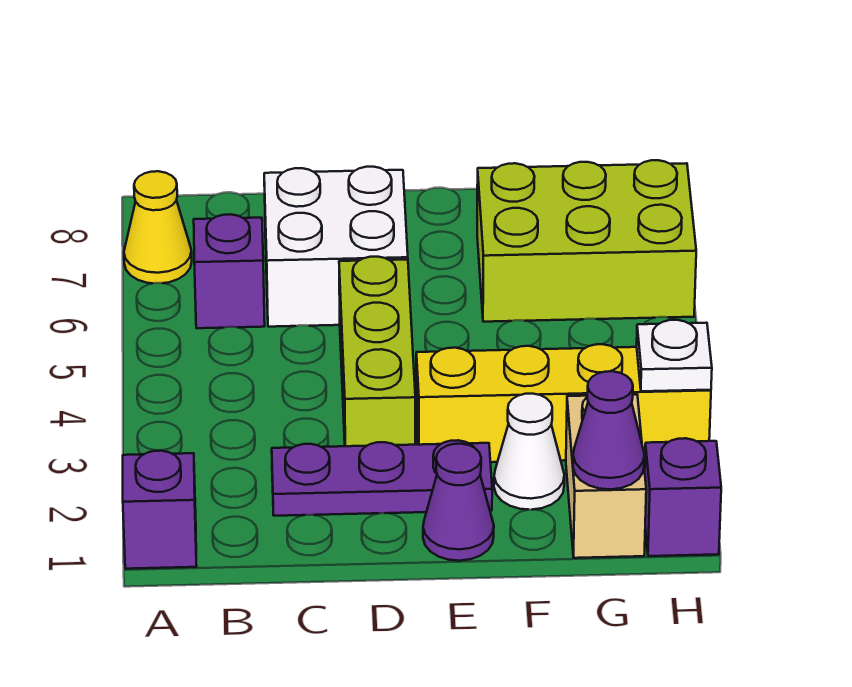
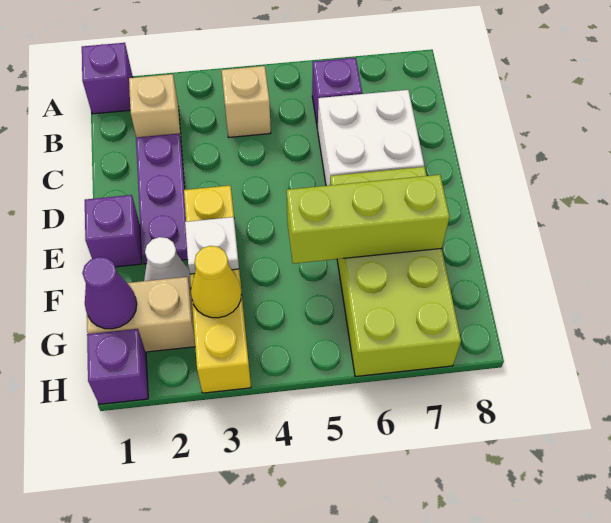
yellow 1x1 cone [124,171,192,283] -> yellow 1x1 cone moved to [191,246,241,318]
none -> tan 1x1 brick [129,74,181,138]
none -> tan 1x1 brick [221,66,271,137]
lime 1x3 brick [339,257,415,446] -> lime 1x3 brick moved to [287,175,449,264]
purple 1x1 cone [423,444,494,561] -> purple 1x1 brick [85,195,142,267]
lime 2x3 brick [477,160,696,322] -> lime 2x4 brick [330,167,461,377]
white 1x1 plate [637,320,712,391] -> white 1x1 plate moved to [185,217,239,274]

